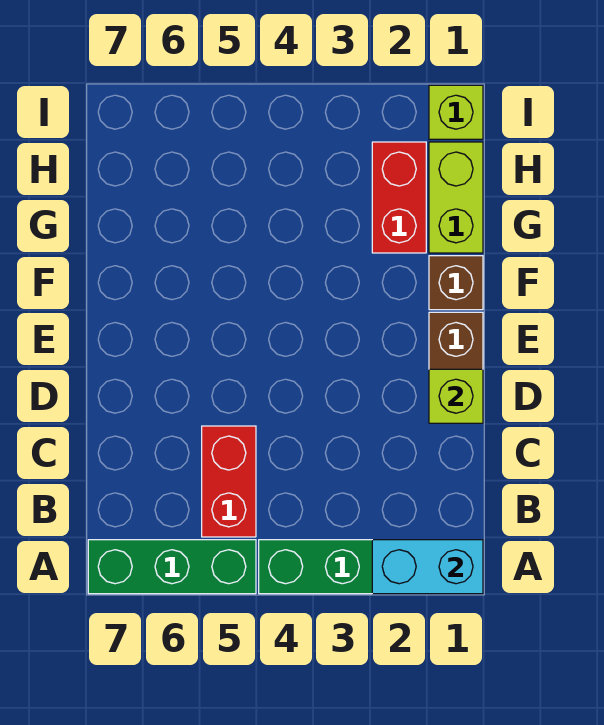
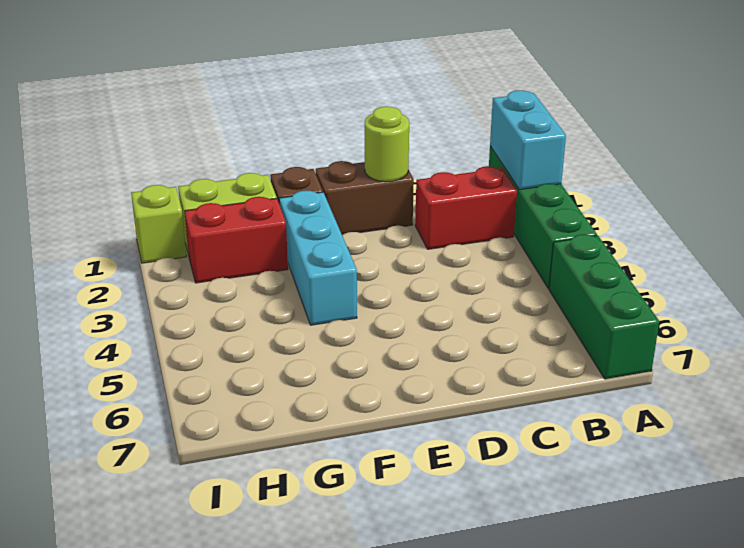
red 1x2 brick [202,426,256,537] -> red 1x2 brick moved to [415,166,517,249]
lime 1x1 brick [429,369,483,423] -> lime 1x1 round brick [365,106,409,182]
none -> cyan 1x3 brick [279,191,357,325]

